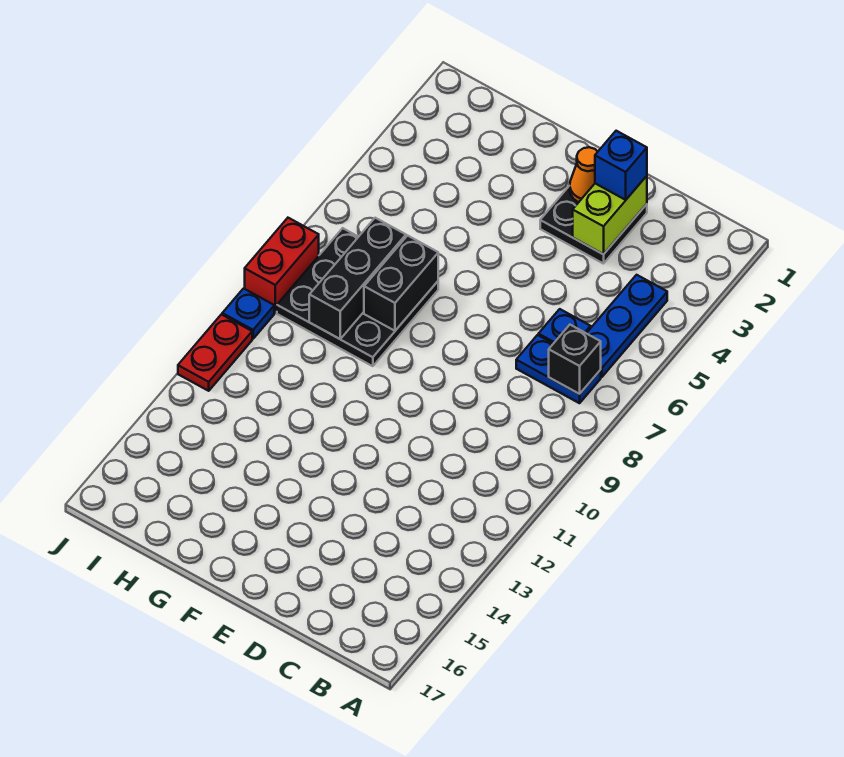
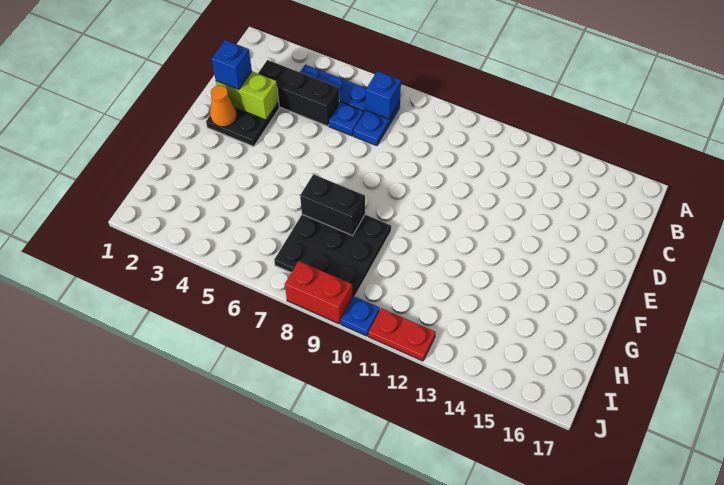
black 1x1 brick [549,325,601,394] -> blue 1x1 brick [366,71,401,119]
black 1x3 brick [309,218,406,339] -> black 1x3 brick moved to [258,60,339,126]

